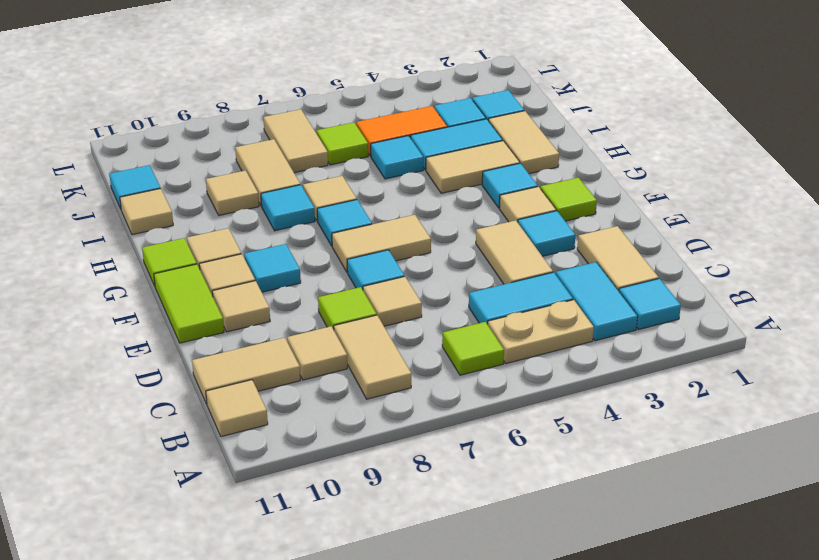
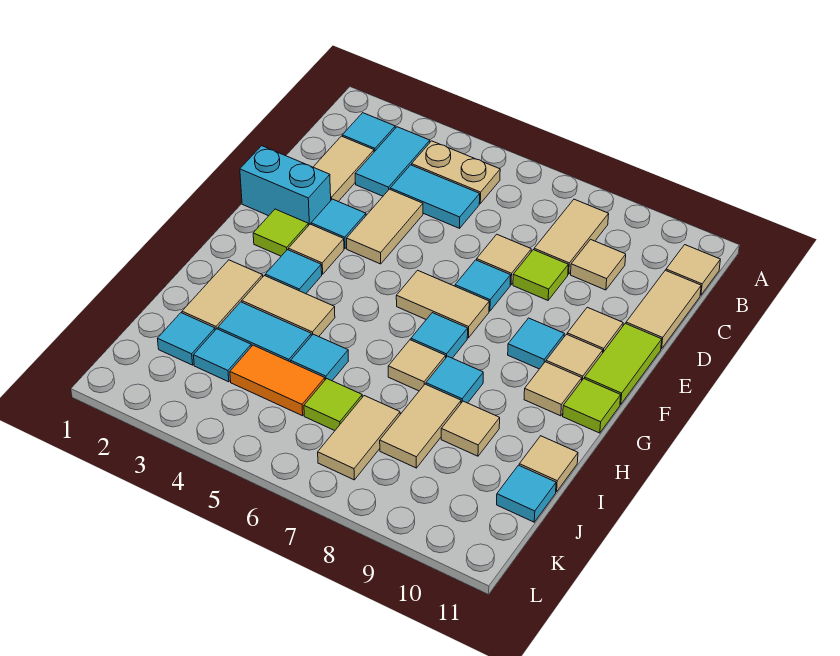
lime 1x1 tile [442,322,504,375] -> none
tan 1x2 tile [192,338,300,404] -> tan 1x2 tile turned to [626,270,701,349]
none -> cyan 1x2 brick [240,146,331,226]

